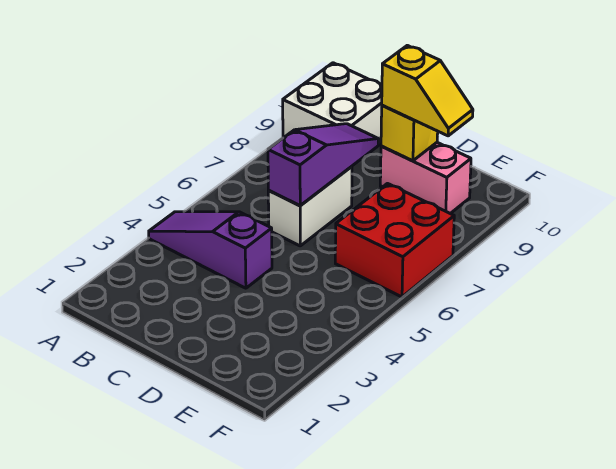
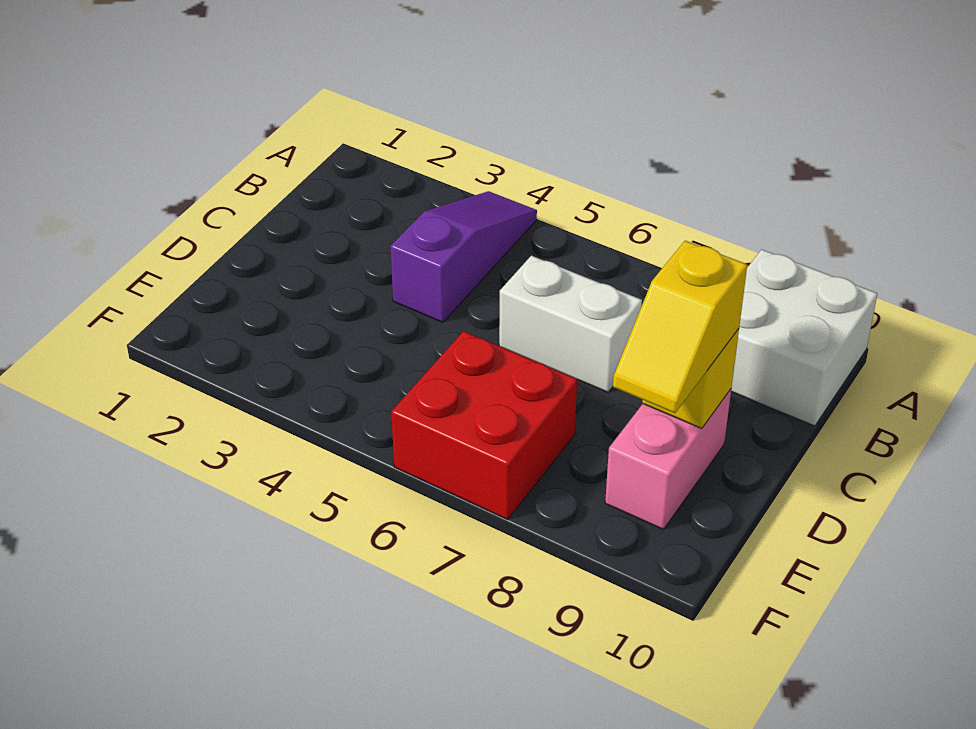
purple 1x3 slope [268,124,378,206] -> none

